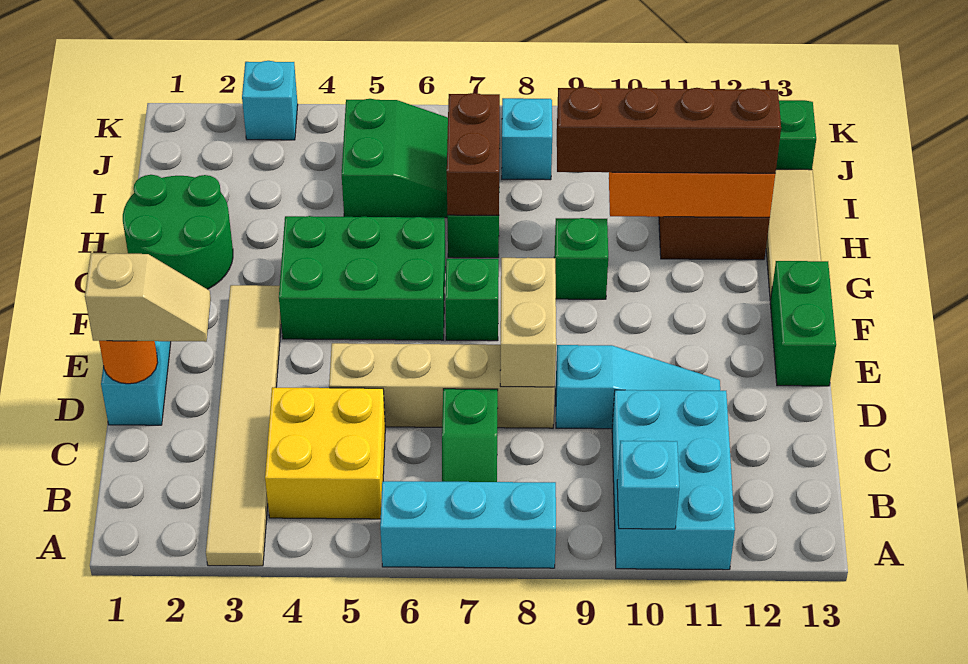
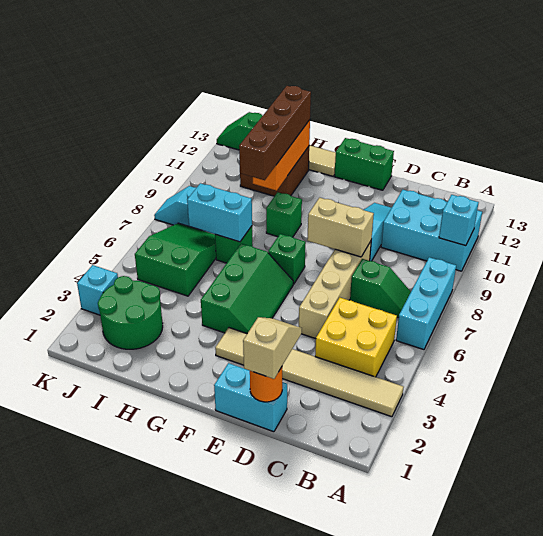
green 2x3 brick [279,216,445,340] -> green 2x3 slope [201,244,293,333]
green 2x2 round brick [123,175,233,289] -> green 2x2 round brick moved to [98,276,163,349]
brown 1x2 brick [447,93,500,215] -> cyan 1x2 brick [187,183,252,242]

